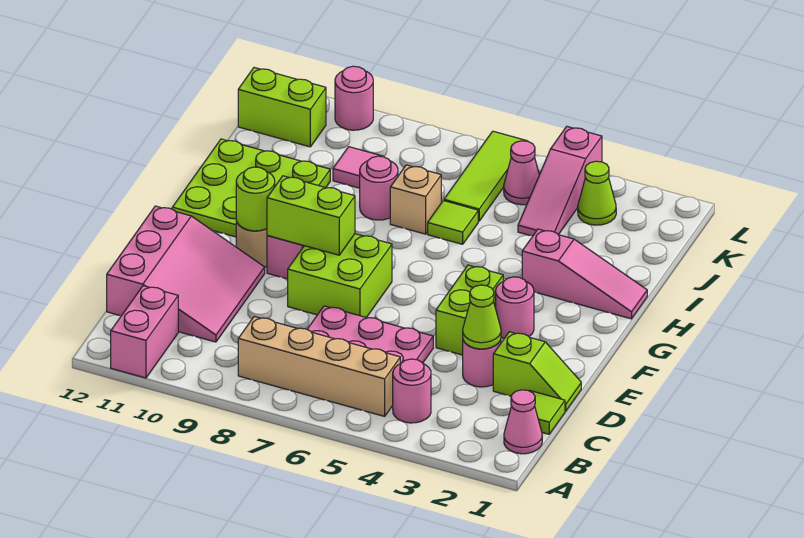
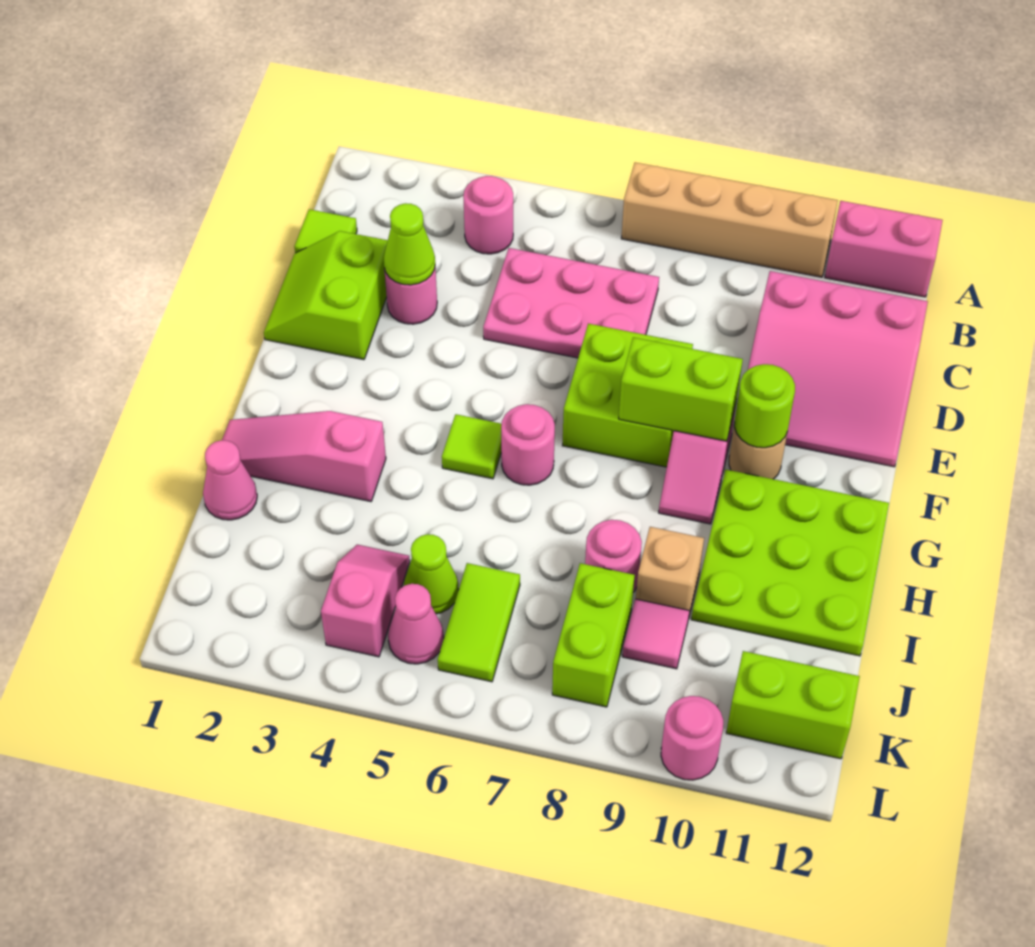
pink 1x2 brick [111,286,178,378] -> pink 1x2 brick turned to [825,201,943,297]
pink 1x1 cone [504,390,542,454] -> pink 1x1 cone moved to [203,440,257,520]
tan 1x4 brick [238,317,400,416] -> tan 1x4 brick moved to [621,162,838,277]
pink 3x3 slope [107,206,265,342] -> pink 3x3 slope turned to [748,271,928,467]
lime 1x2 slope [493,332,581,411] -> lime 2x2 slope [264,231,388,360]
lime 1x2 brick [436,265,503,355] -> lime 1x2 brick moved to [552,563,635,707]
pink 1x1 round brick [496,277,534,339] -> pink 1x1 round brick moved to [501,404,555,485]
lime 1x1 tile [428,201,478,244] -> lime 1x1 tile moved to [442,414,502,479]
tan 1x1 brick [390,165,441,234] -> tan 1x1 brick moved to [636,527,704,619]
pink 1x3 slope [518,127,602,236] -> pink 1x2 slope [321,545,410,657]
lime 1x3 tile [444,131,526,221] -> lime 1x2 tile [438,563,520,682]
lime 1x1 cone [578,161,616,225] -> lime 1x1 cone moved to [404,534,459,614]

